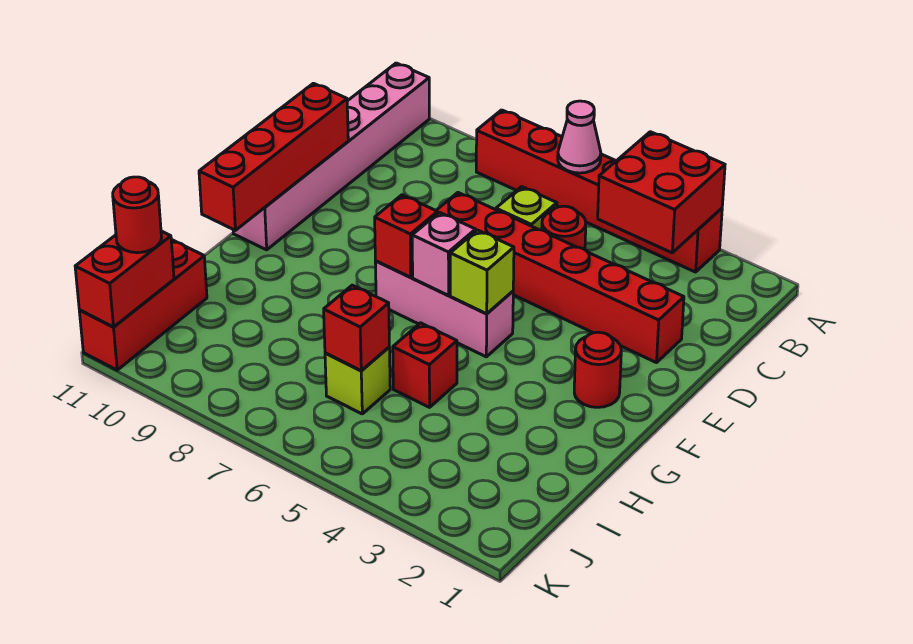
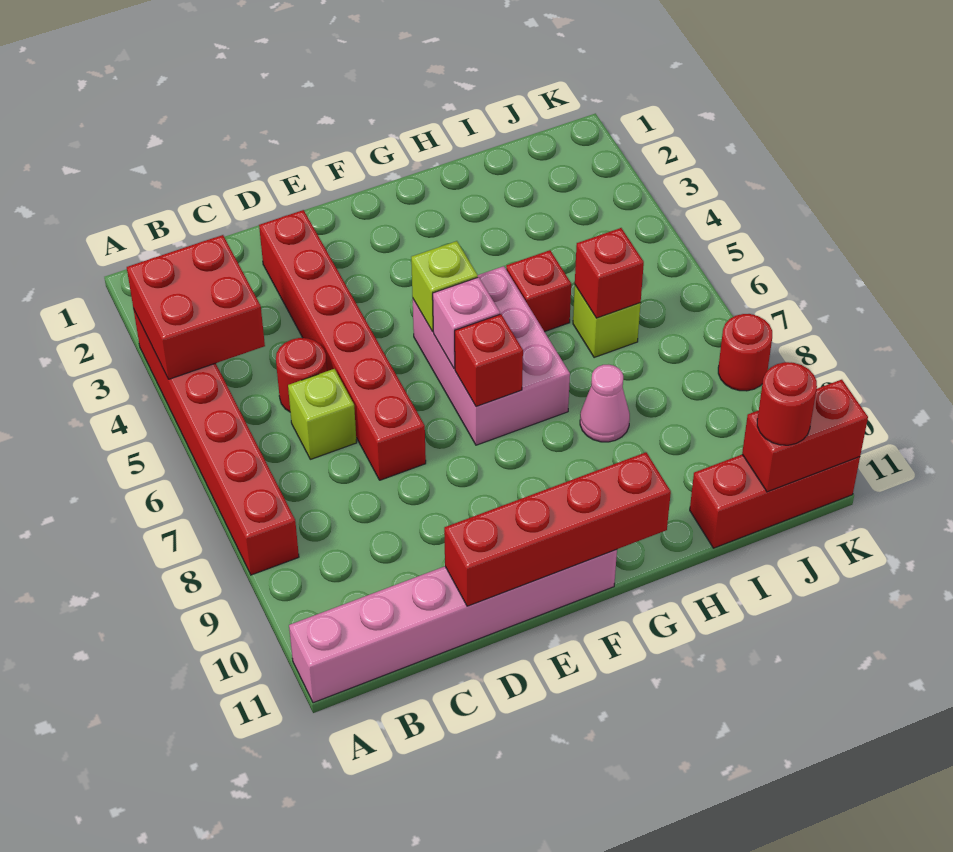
pink 1x1 cone [558,101,601,173] -> pink 1x1 cone moved to [580,365,630,442]
red 1x1 round brick [574,332,621,407] -> red 1x1 round brick moved to [718,314,772,391]
pink 1x3 brick [375,261,513,357] -> pink 2x3 brick [413,266,570,445]

